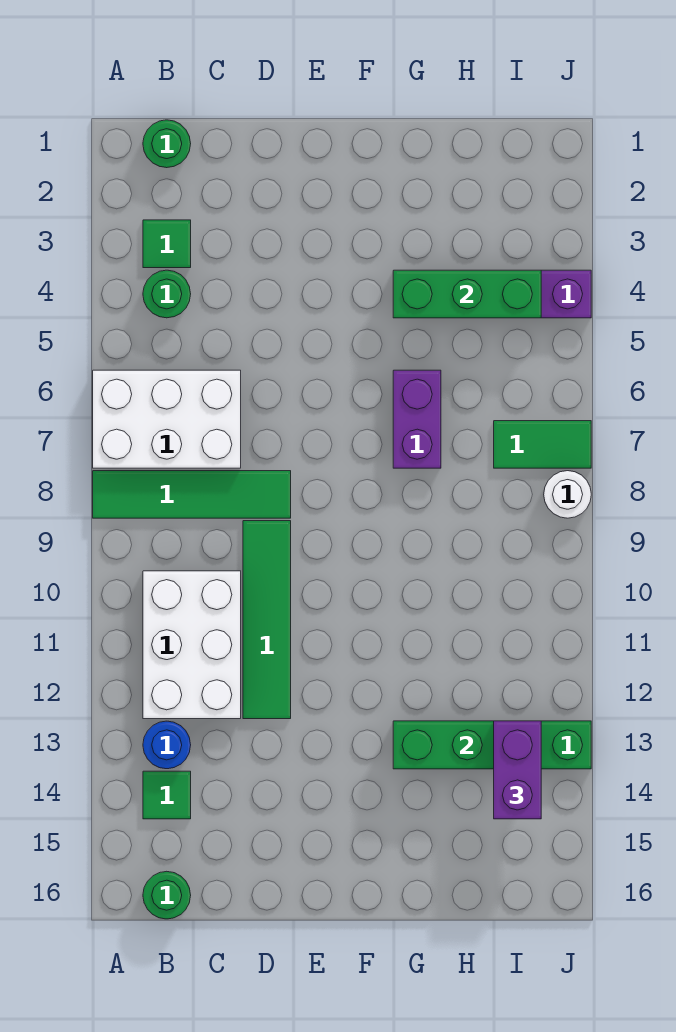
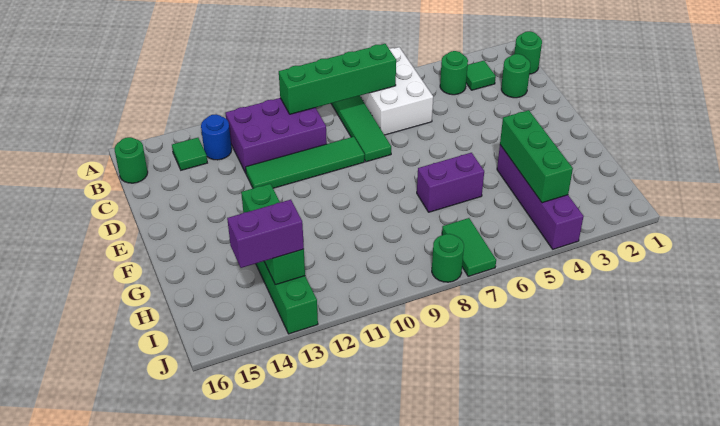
none -> green 1x4 brick [279,44,396,114]
white 2x3 brick [143,571,241,719] -> purple 2x3 brick [225,98,327,173]
none -> green 1x1 round brick [501,54,530,98]
white 1x1 round brick [544,471,591,518] -> green 1x1 round brick [432,234,464,282]

